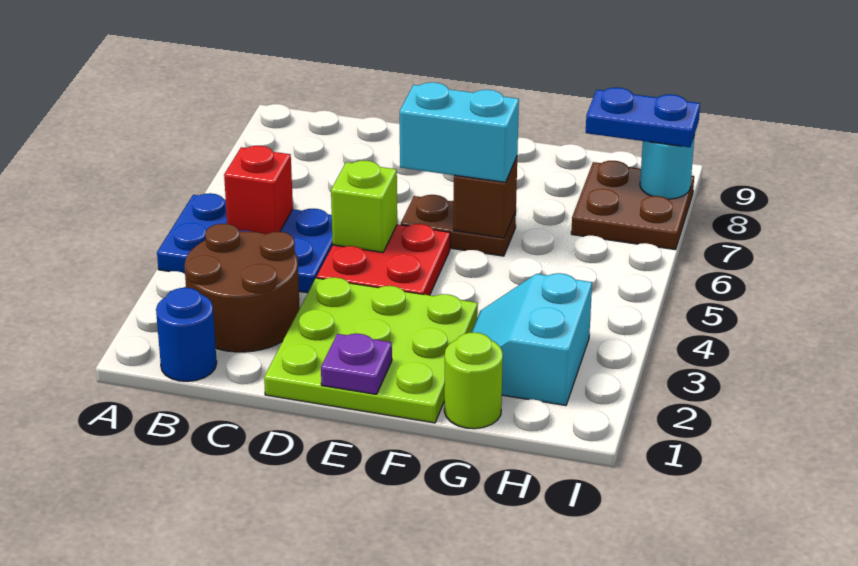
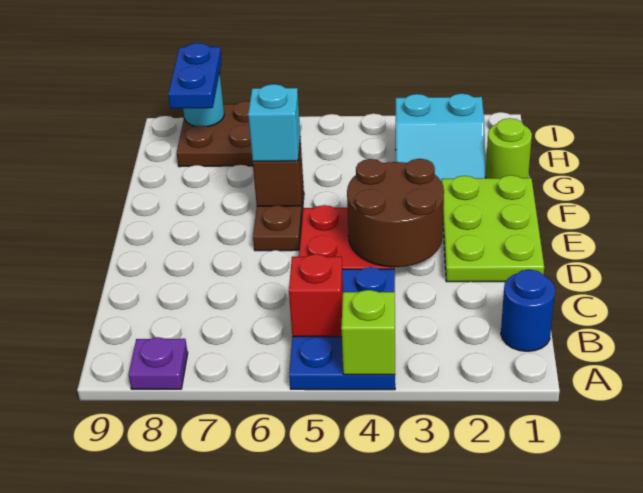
brown 2x2 round brick [184,224,300,352] -> brown 2x2 round brick moved to [347,159,444,267]
lime 3x3 plate [264,277,478,423] -> lime 2x3 plate [442,175,544,282]
lime 1x1 brick [331,161,397,252] -> lime 1x1 brick moved to [341,290,395,375]
purple 1x1 plate [321,334,392,394] -> purple 1x1 plate moved to [129,337,188,389]
cyan 1x2 brick [400,82,519,182] -> cyan 1x1 brick [248,84,300,161]

